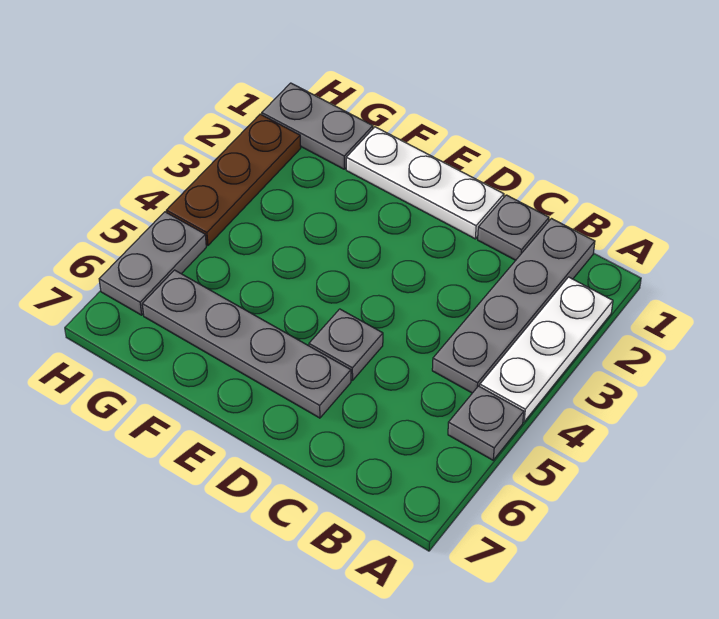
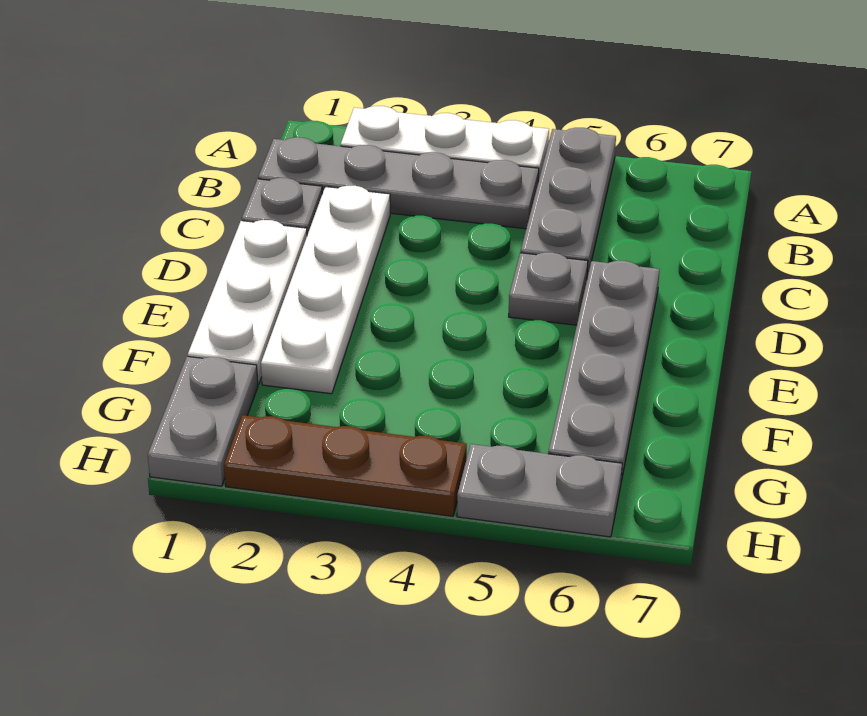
grey 1x1 plate [448,386,524,460] -> grey 1x3 plate [521,128,616,278]
none -> white 1x4 plate [261,186,390,394]

